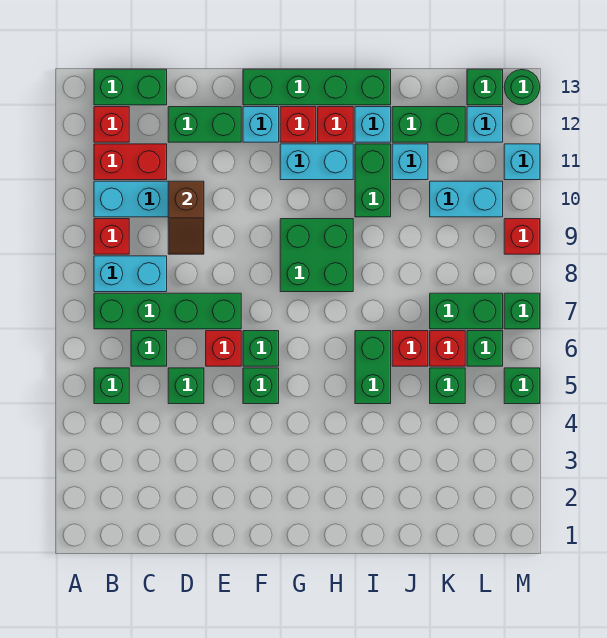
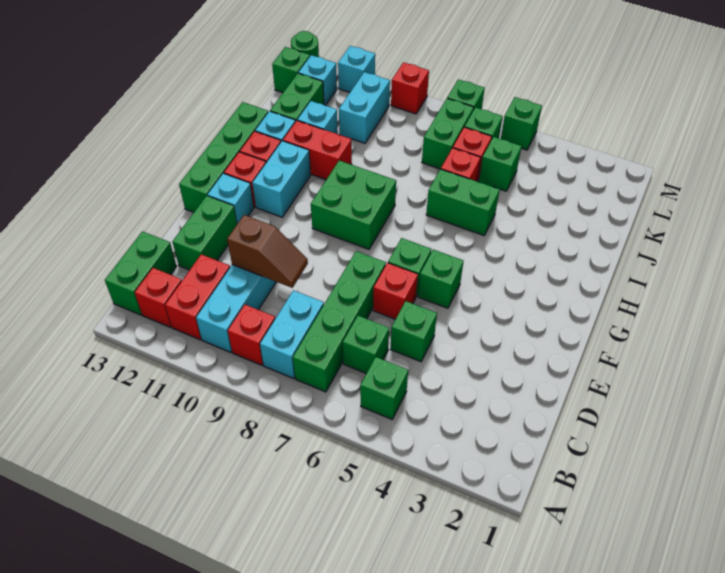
green 1x2 brick [355,144,391,217] -> red 1x2 brick [283,120,352,180]

